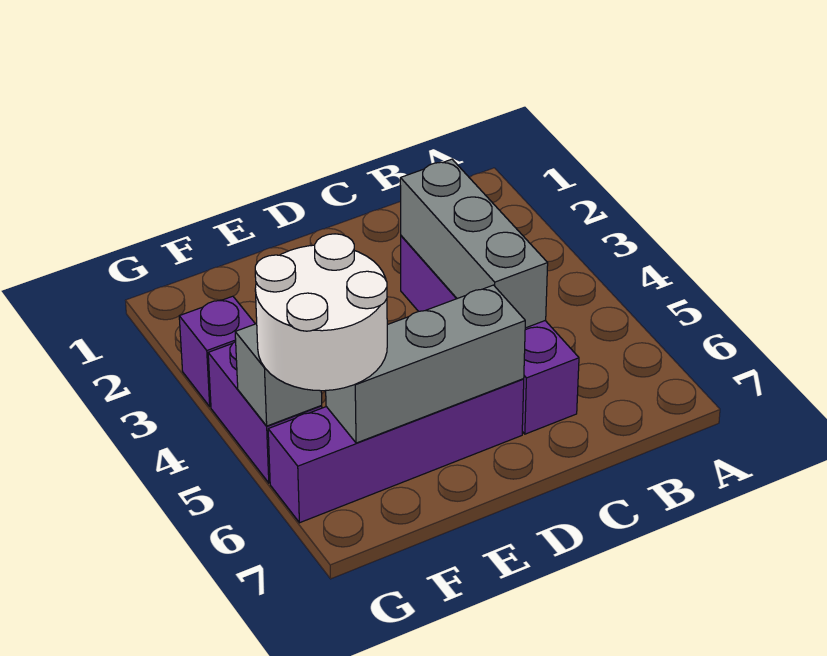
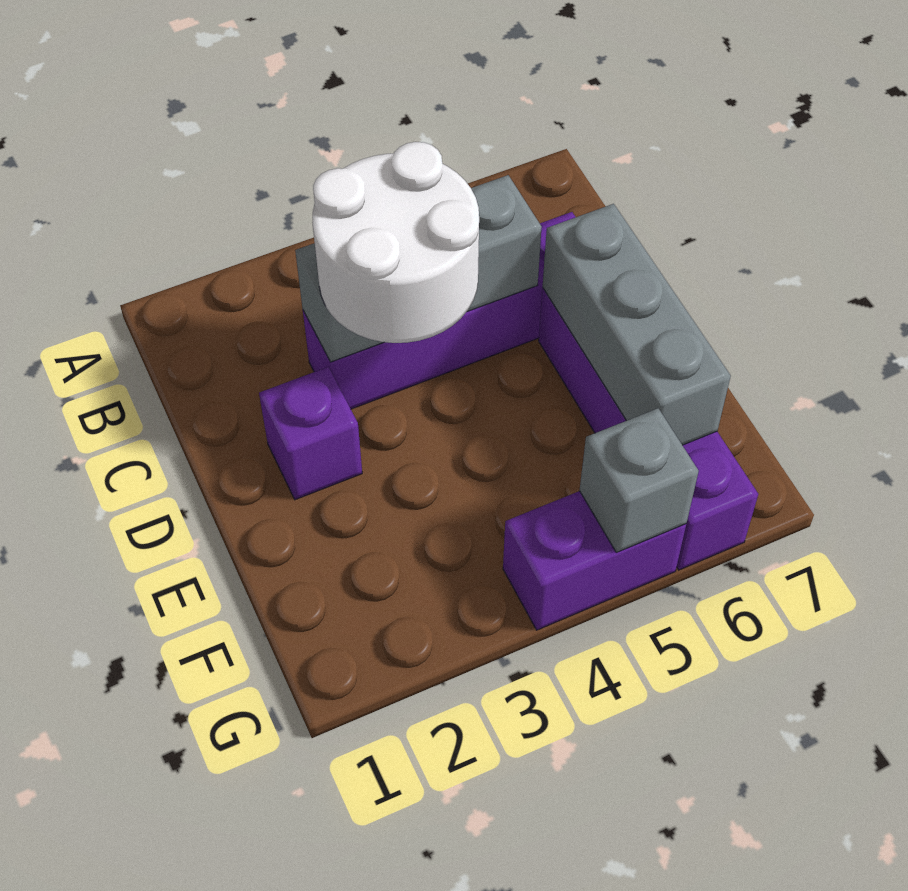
white 2x2 round brick [255,234,387,391] -> white 2x2 round brick moved to [312,142,479,343]
purple 1x1 brick [179,296,255,407] -> purple 1x1 brick moved to [259,367,362,500]

